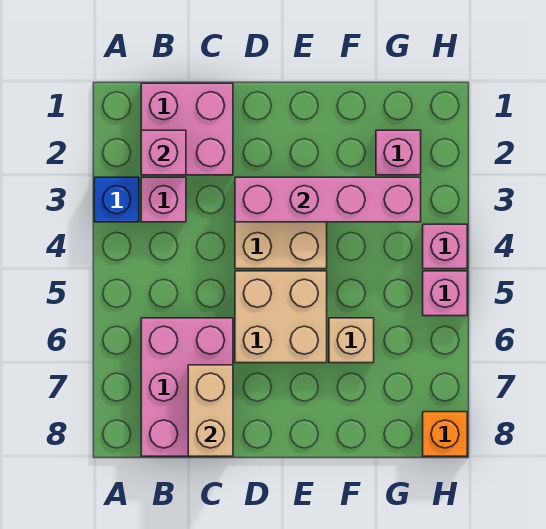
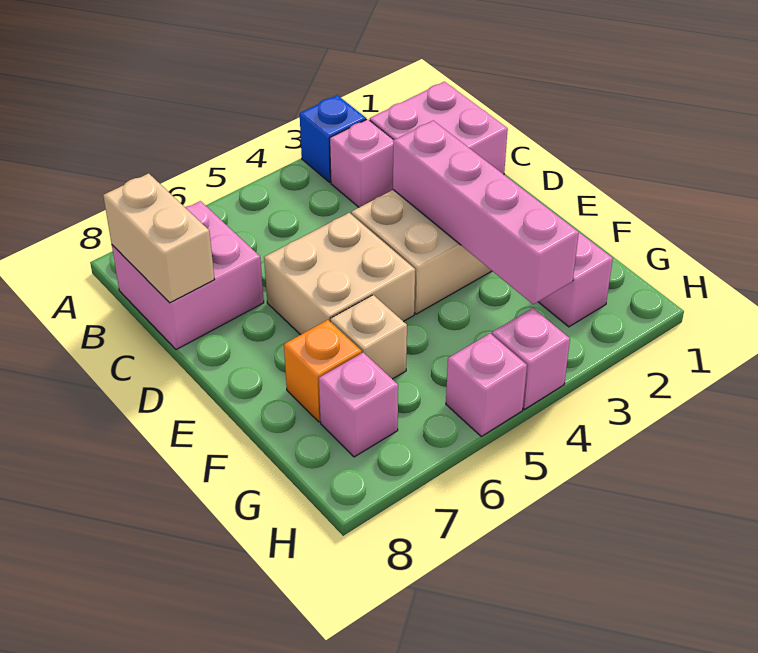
pink 1x1 brick [141,130,186,175] -> pink 1x1 brick moved to [319,352,398,457]
pink 2x3 brick [141,318,233,456] -> pink 2x2 brick [112,201,264,350]
tan 1x2 brick [188,365,233,456] -> tan 1x2 brick turned to [103,173,214,303]
orange 1x1 brick [423,412,467,456] -> orange 1x1 brick moved to [284,320,362,422]

